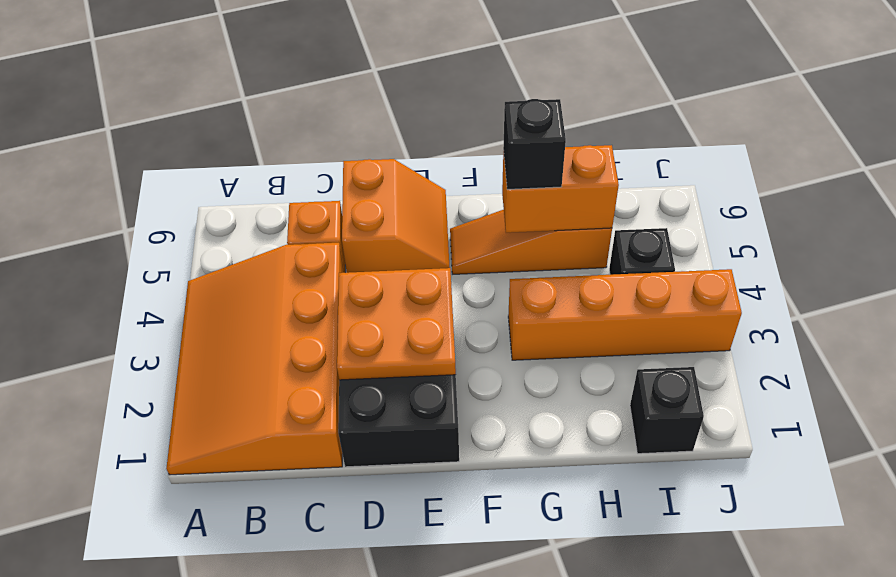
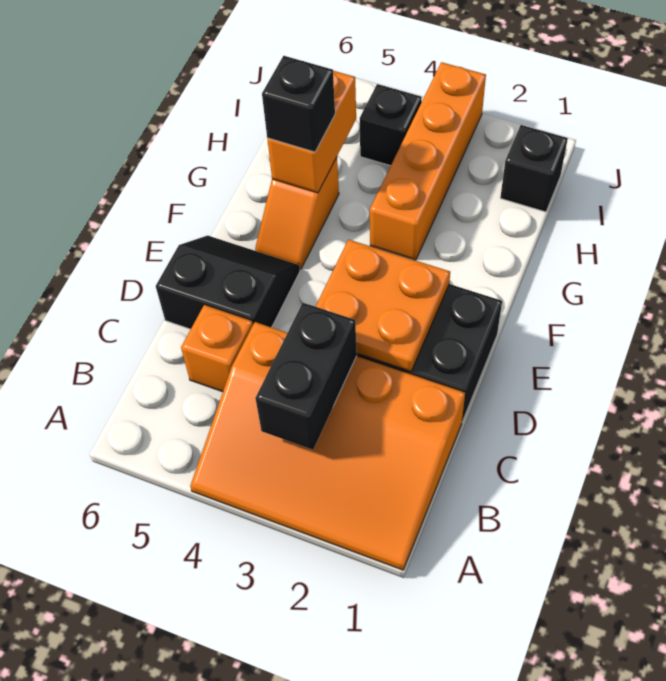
none -> black 1x2 brick [255,303,357,450]
orange 2x2 slope [342,159,450,273] -> black 2x2 slope [156,236,300,329]
orange 1x3 slope [450,210,612,274] -> orange 1x2 slope [255,157,339,269]

